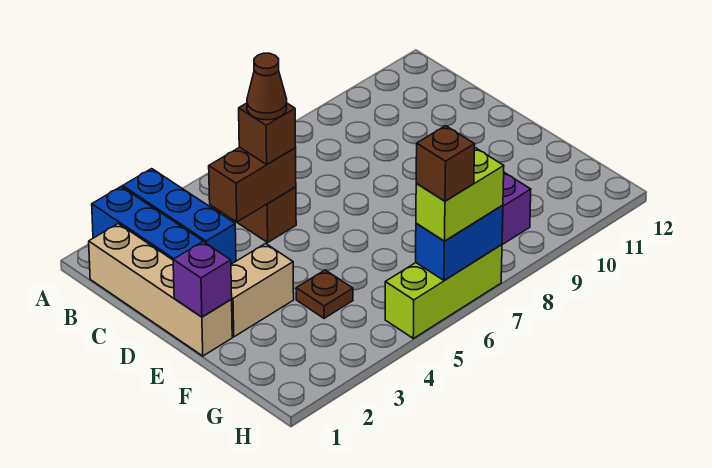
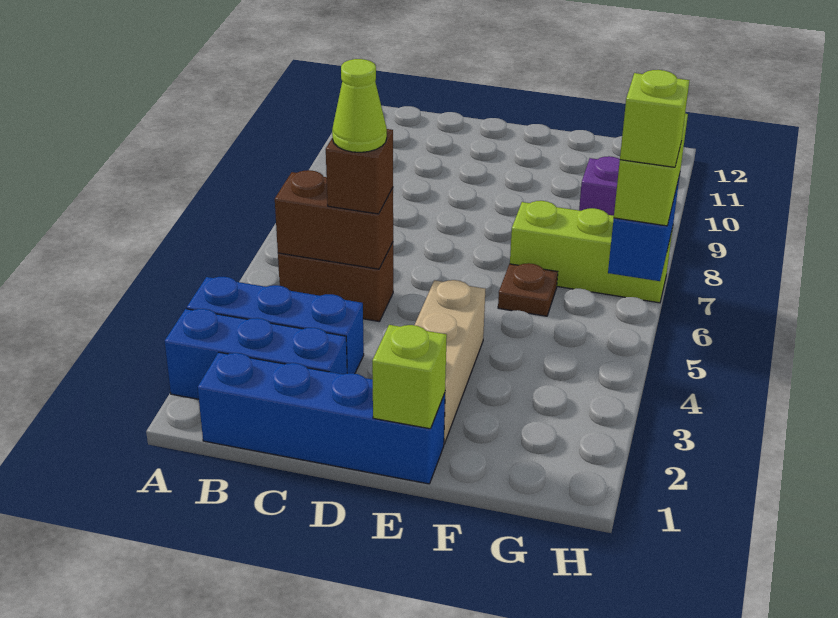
tan 1x4 brick [89,224,232,356] -> blue 1x4 brick [198,352,445,484]
brown 1x2 brick [209,147,296,222] -> brown 1x2 brick turned to [275,170,393,269]
brown 1x1 cone [247,53,287,120] -> lime 1x1 cone [332,59,387,152]
purple 1x1 brick [173,242,232,317] -> lime 1x1 brick [372,325,447,429]
tan 1x2 brick [231,244,294,337] -> tan 1x3 brick [415,280,485,444]
brown 1x1 plate [296,270,353,318] -> brown 1x1 plate moved to [498,263,558,316]
lime 1x3 brick [385,245,502,338] -> lime 1x3 brick turned to [510,201,673,303]
brown 1x1 brick [416,126,475,201] -> lime 1x1 brick [620,70,689,167]

